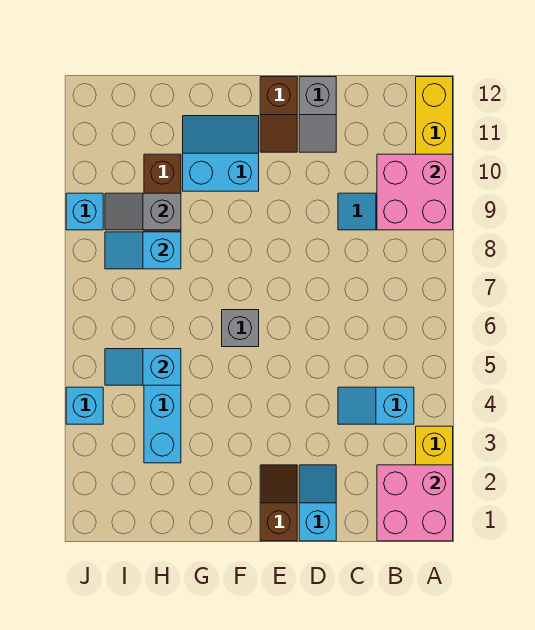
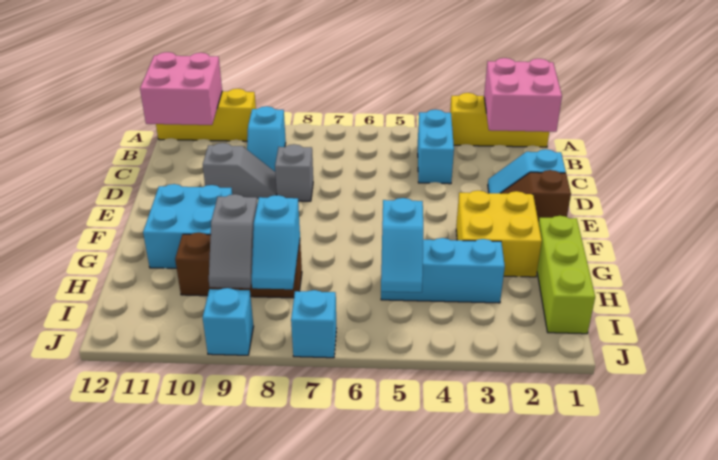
pink 2x2 brick [377,154,453,230] -> pink 2x2 brick moved to [140,52,222,125]
cyan 1x2 slope [338,387,414,424] -> cyan 1x2 brick [418,109,454,184]
grey 1x2 slope [299,77,336,152] -> grey 1x2 slope moved to [203,143,277,199]
brown 1x2 slope [260,77,297,152] -> none
none -> yellow 2x2 brick [456,191,542,277]
grey 1x1 brick [222,310,259,347] -> grey 1x1 brick moved to [275,144,313,201]
cyan 2x2 slope [183,116,259,191] -> cyan 2x2 brick [143,184,232,268]
none -> lime 1x3 brick [537,216,595,334]
cyan 1x1 brick [66,387,103,424] -> cyan 1x1 brick moved to [291,290,336,358]

